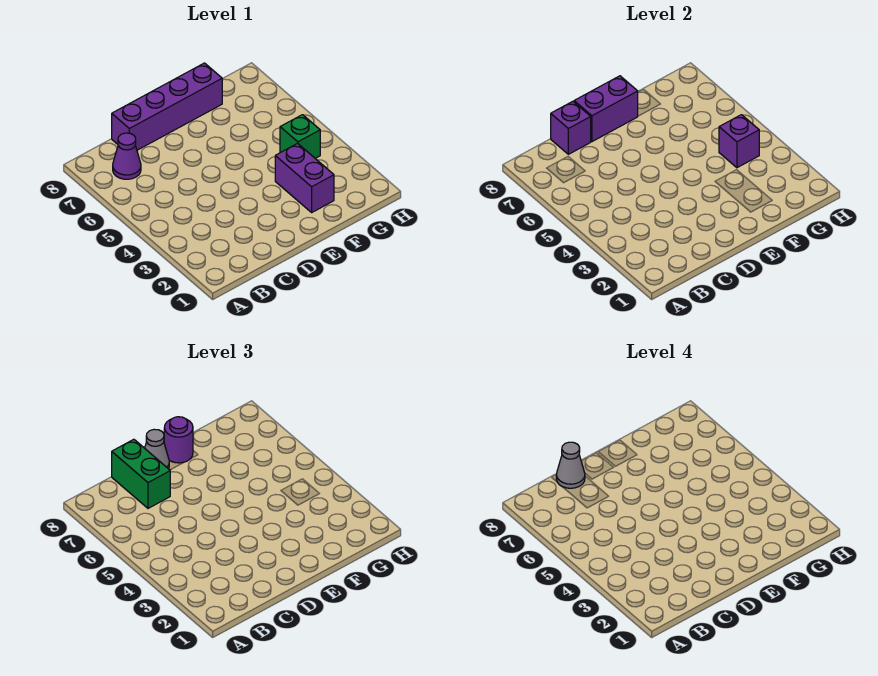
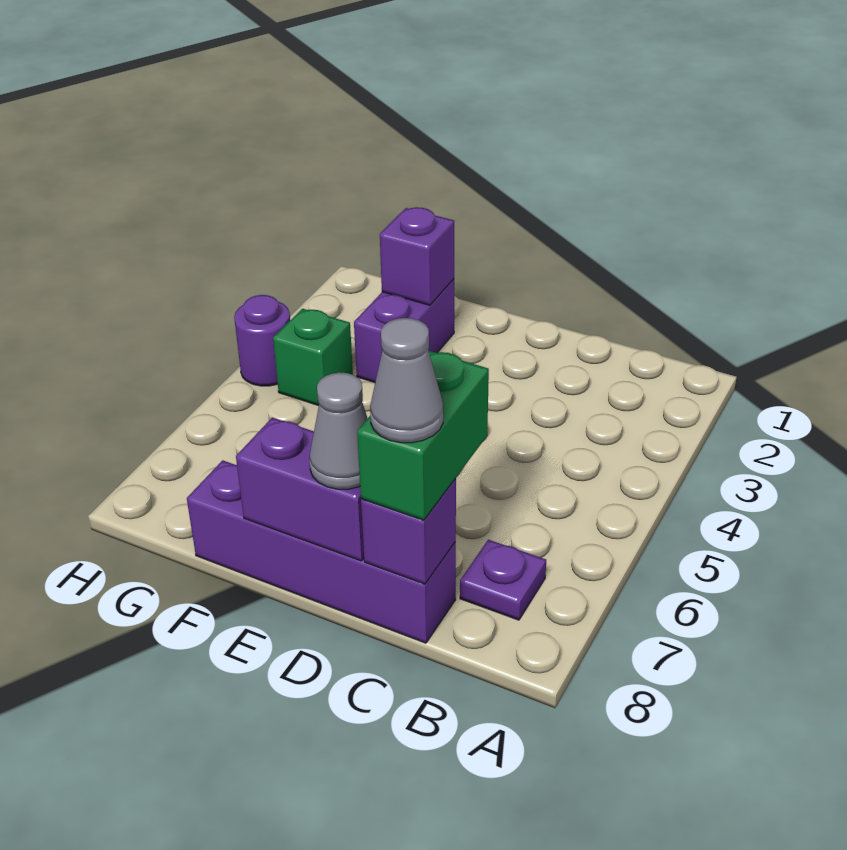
purple 1x1 cone [113,133,141,179] -> purple 1x1 plate [460,540,546,620]
purple 1x1 round brick [164,417,193,463] -> purple 1x1 round brick moved to [234,295,290,386]
purple 1x1 brick [719,115,759,168] -> purple 1x1 brick moved to [380,207,454,305]

